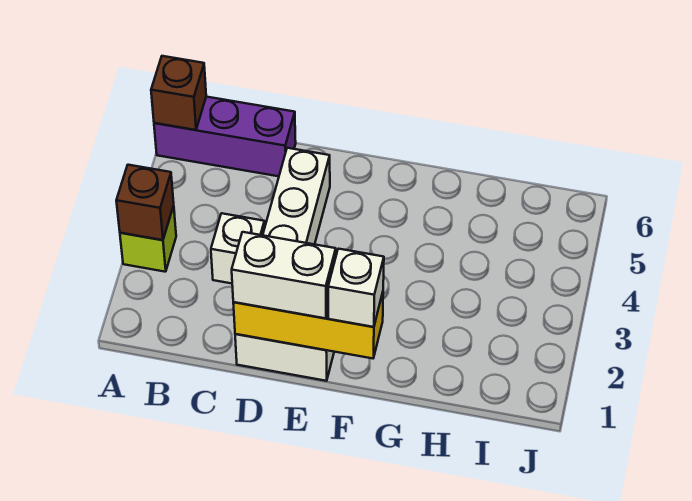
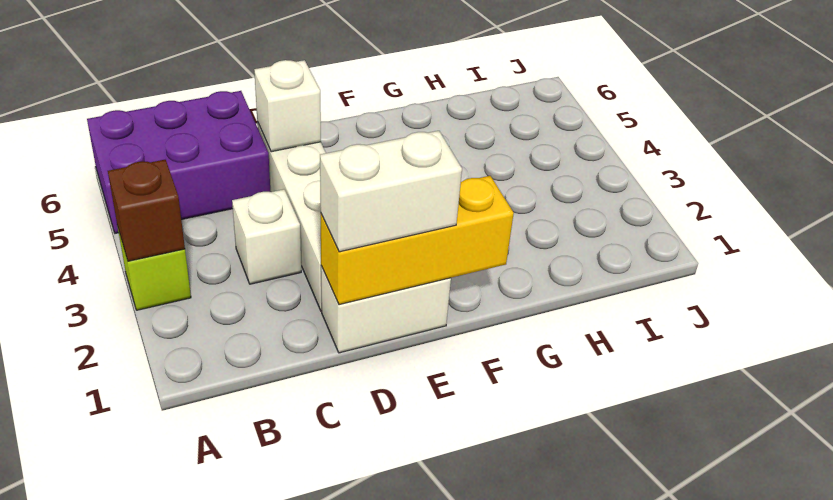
purple 1x3 brick [154,97,296,176] -> purple 2x3 brick [87,91,270,233]
brown 1x1 brick [151,56,206,130] -> none
white 1x1 brick [328,249,384,327] -> white 1x1 brick moved to [254,60,321,152]

